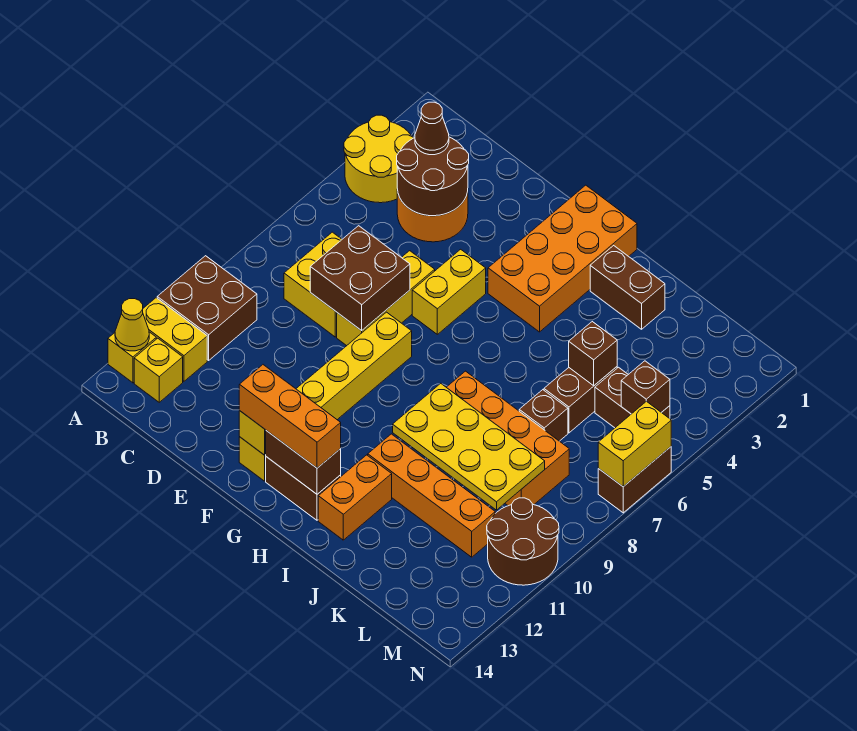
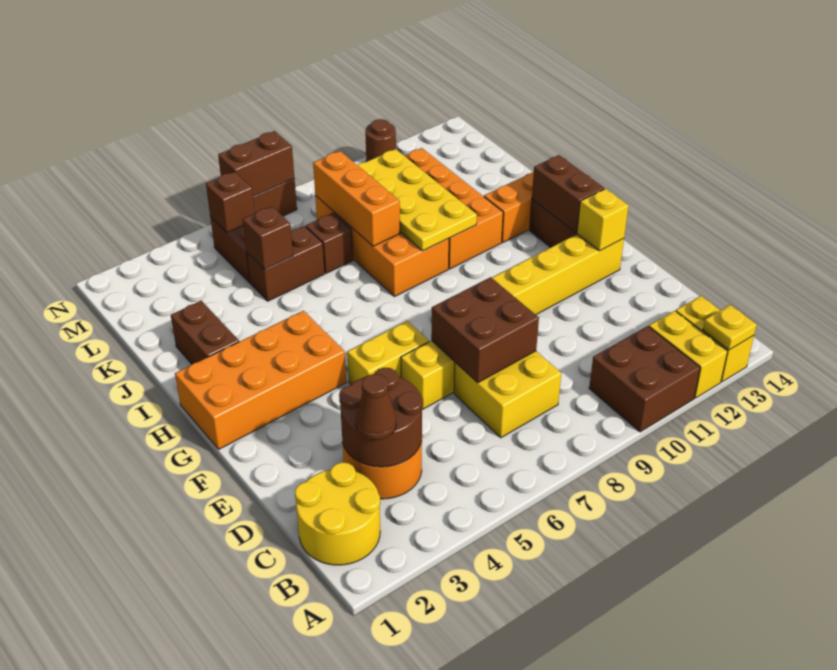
yellow 2x2 round brick [344,115,413,203] -> yellow 2x2 round brick moved to [295,462,380,565]
yellow 1x1 cone [115,299,149,351] -> yellow 1x1 plate [703,305,757,350]
orange 1x3 brick [239,365,341,468] -> orange 1x3 brick moved to [313,151,400,246]
orange 1x4 brick [368,434,495,557] -> orange 2x4 brick [405,148,503,269]
brown 2x2 round brick [487,498,559,585] -> brown 1x1 round brick [365,119,396,162]
yellow 1x2 brick [598,401,671,487] -> brown 1x2 brick [218,131,294,196]

